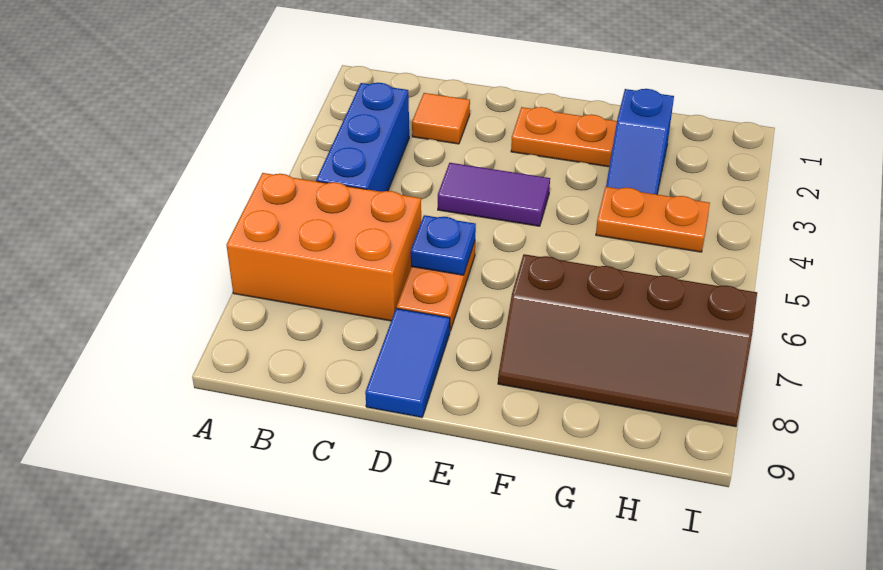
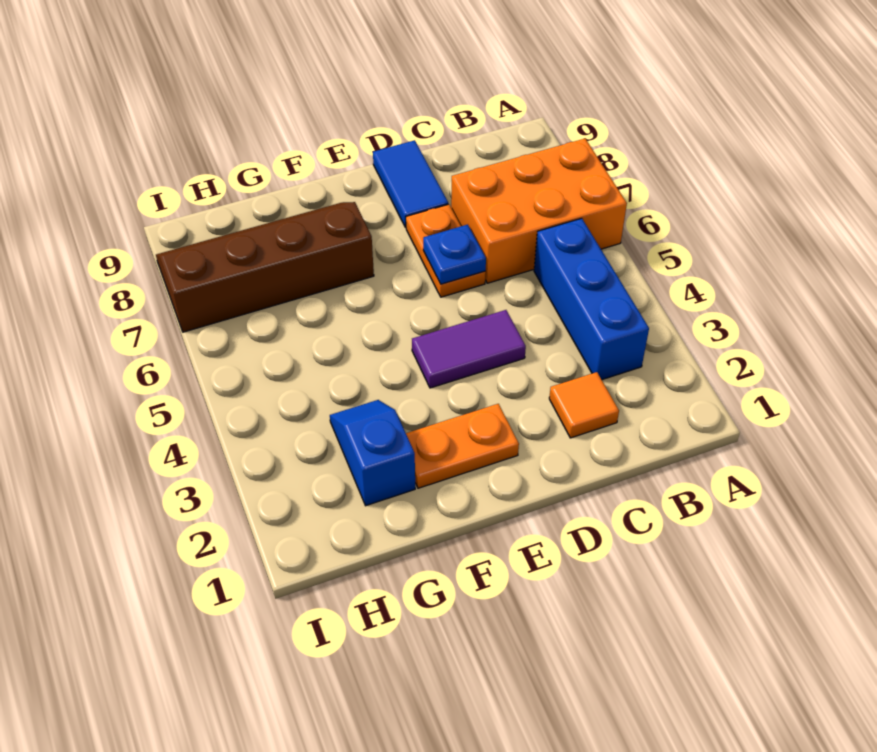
orange 1x2 plate [596,187,710,252] -> none

